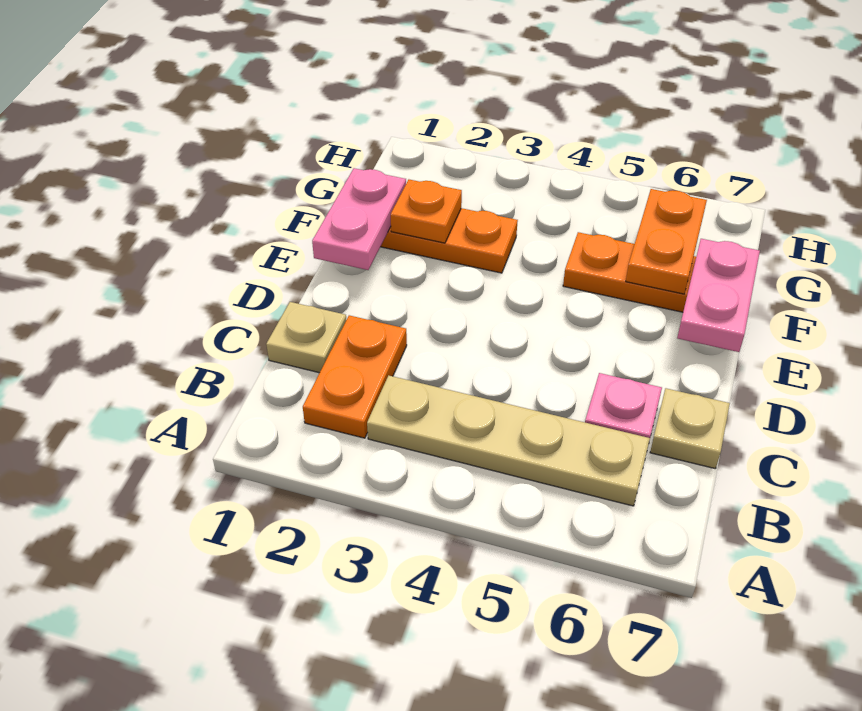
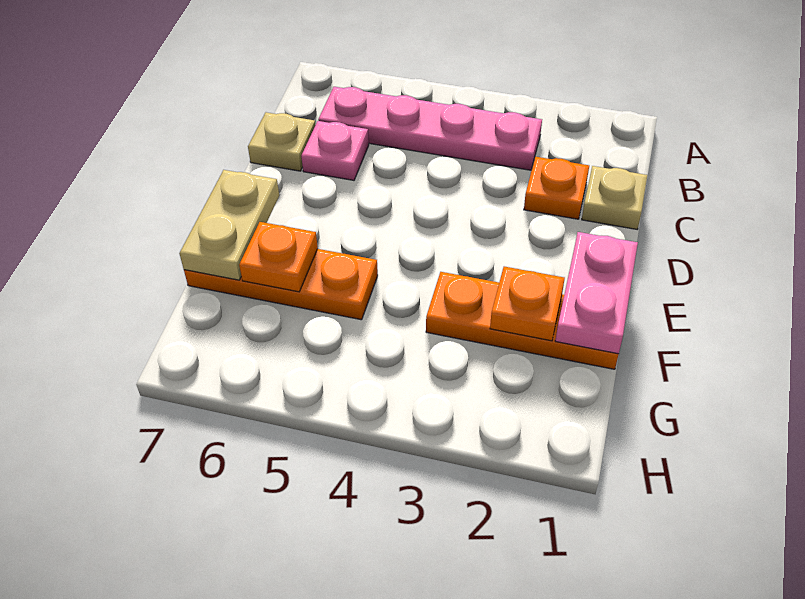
orange 1x2 plate [303,315,407,438] -> orange 1x1 plate [524,157,589,219]
tan 1x4 plate [367,375,650,506] -> pink 1x4 plate [318,87,542,170]
pink 1x2 plate [677,239,760,352] -> tan 1x2 plate [179,170,279,280]
orange 1x2 plate [626,189,707,294] -> orange 1x1 plate [239,222,318,292]

